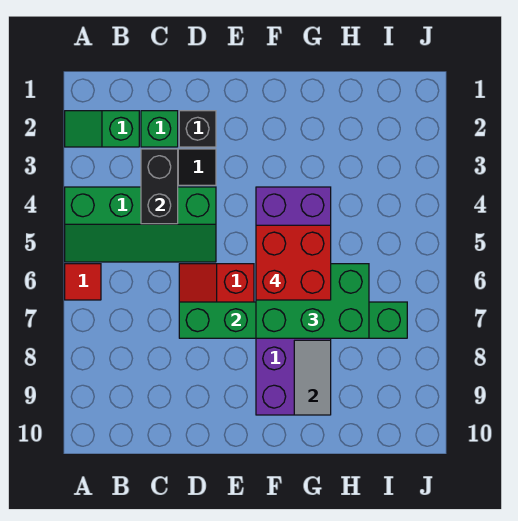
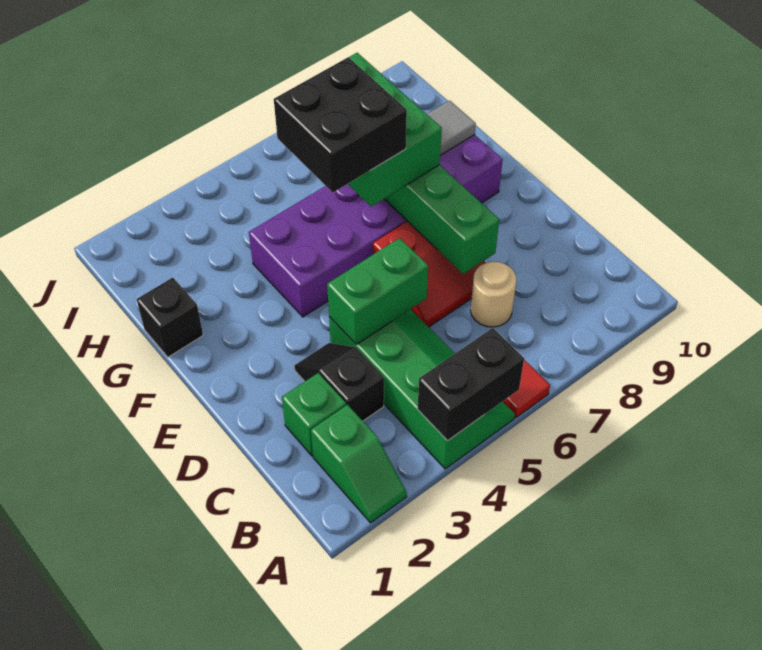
black 1x2 brick [141,149,178,224] -> black 1x2 brick moved to [418,328,524,441]
none -> tan 1x1 round brick [470,262,516,327]
black 1x1 brick [179,111,216,147] -> black 1x1 brick moved to [137,277,203,357]
none -> green 1x2 brick [327,238,428,344]
red 2x2 brick [256,225,331,300] -> black 2x2 brick [274,57,407,192]

